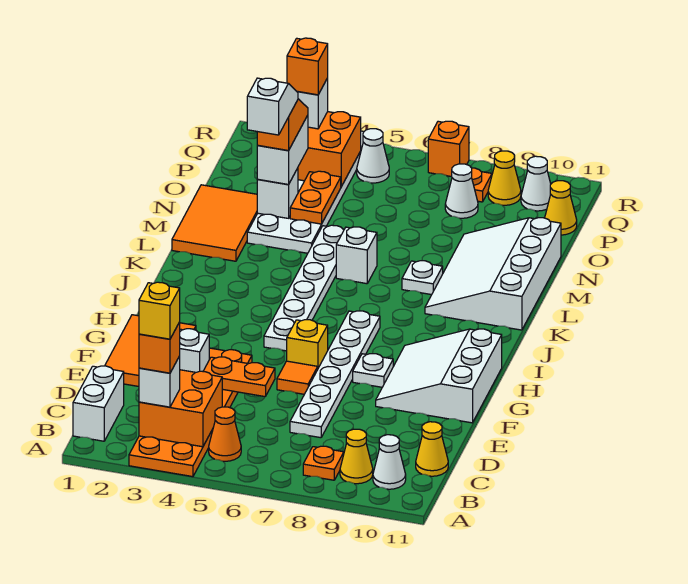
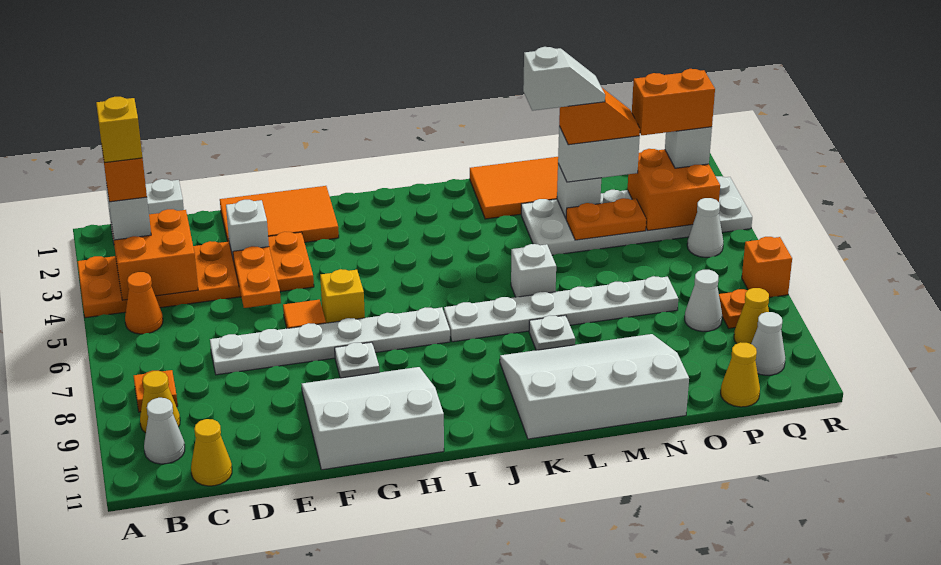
white 1x6 plate [264,225,344,351] -> white 1x6 plate moved to [444,276,678,342]
orange 1x1 brick [287,38,328,95] -> orange 1x2 brick [632,69,715,135]

